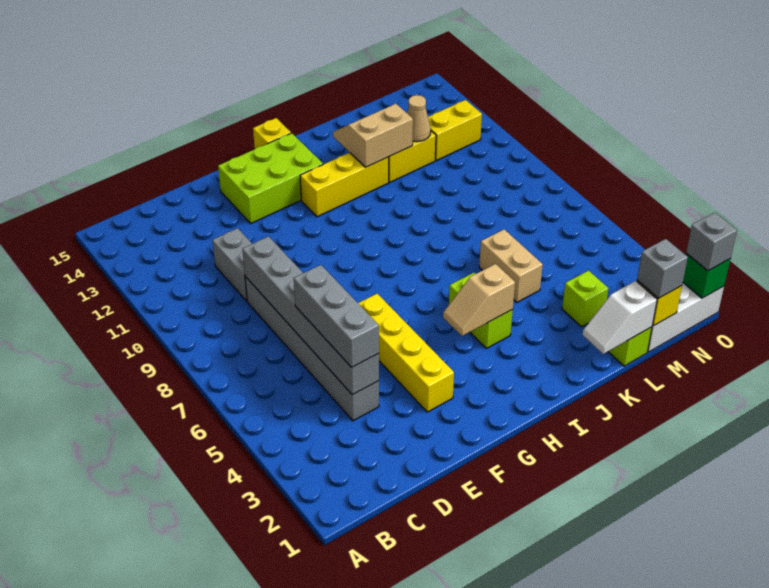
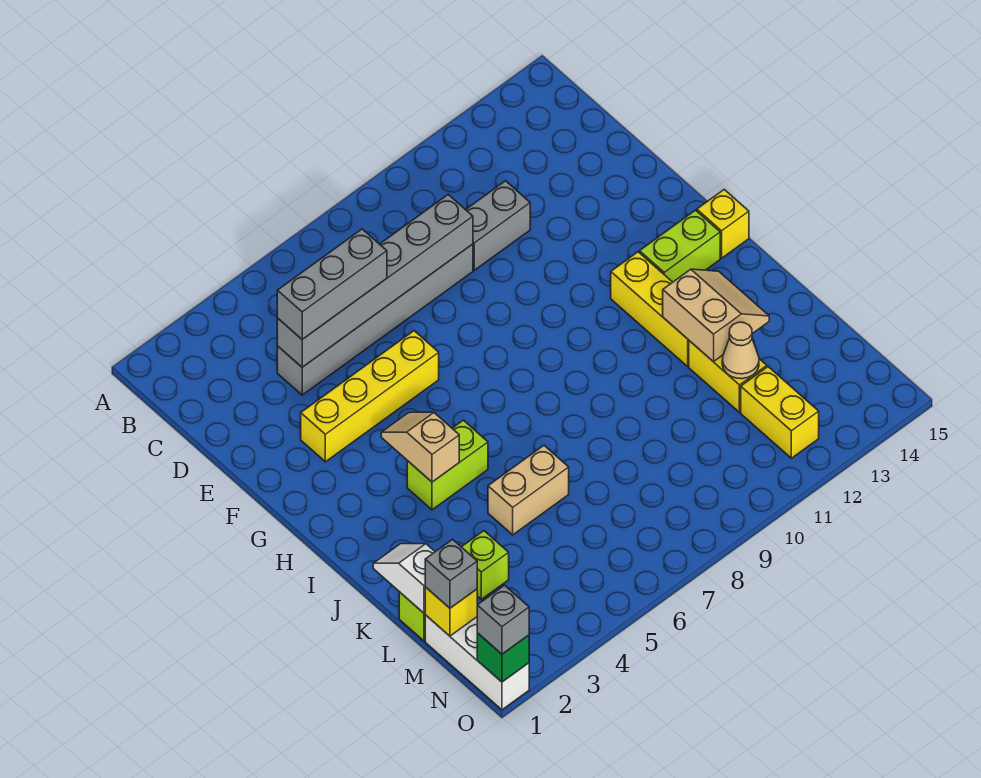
lime 2x3 brick [218,133,323,223] -> lime 1x2 brick [640,210,720,282]

